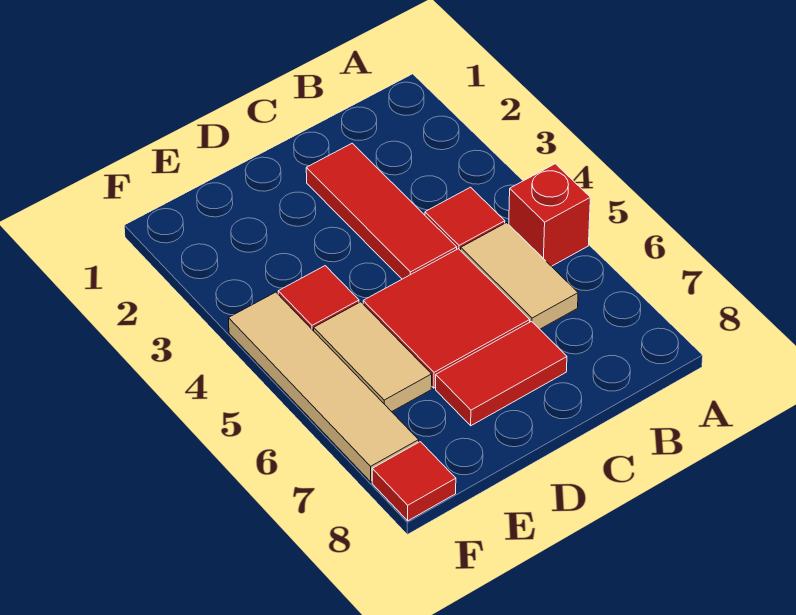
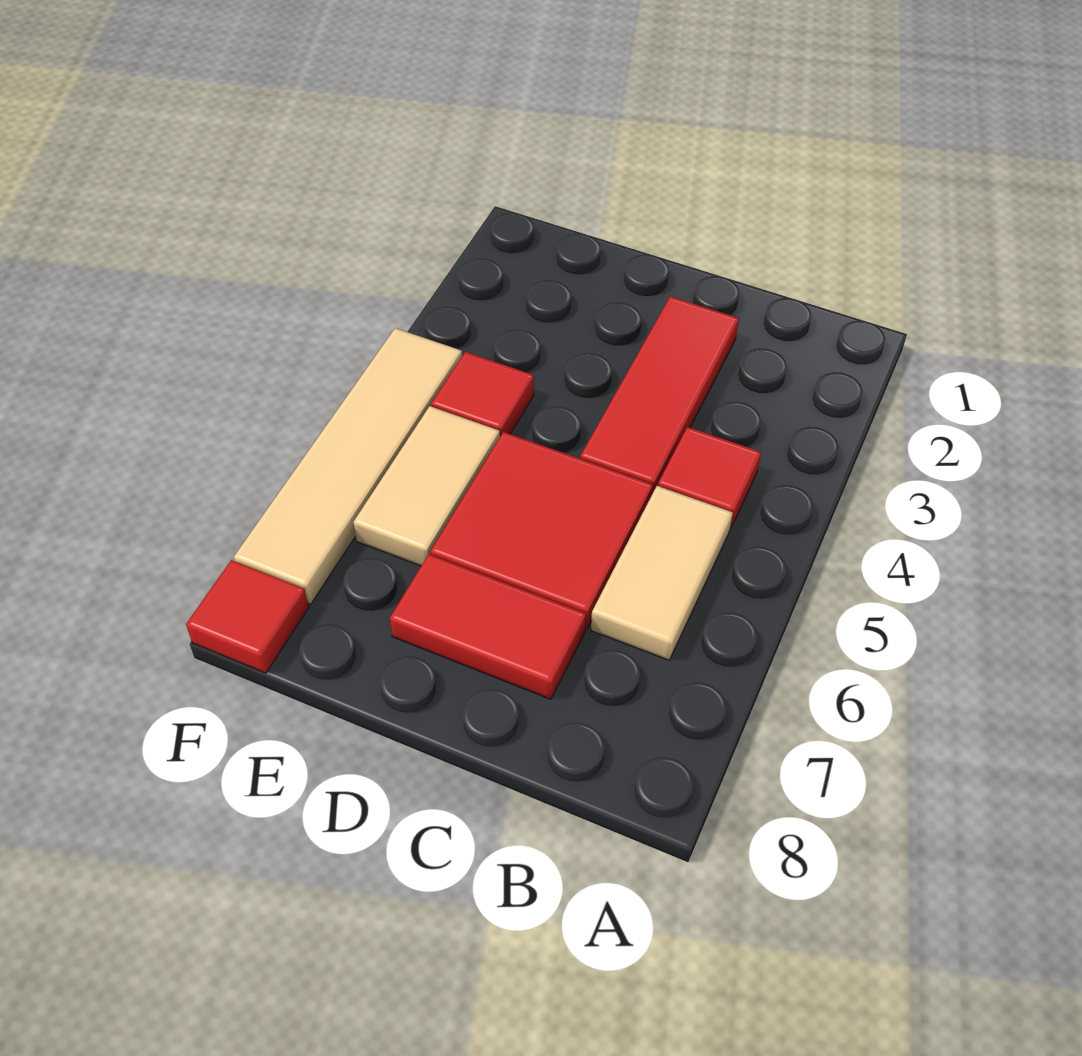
red 1x1 brick [509,164,590,266] -> none

